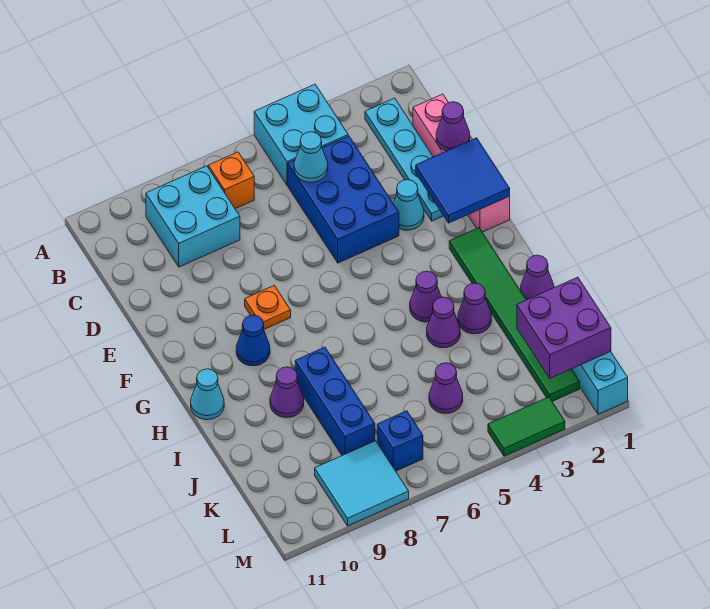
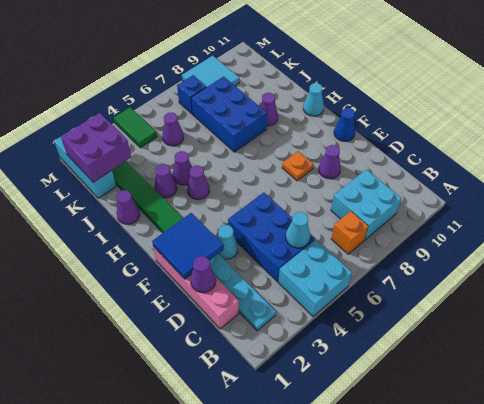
none -> purple 1x1 cone [319,145,341,179]
blue 1x1 cone [236,315,270,366] -> blue 1x1 cone moved to [334,108,355,141]
blue 1x3 brick [295,347,375,455] -> blue 2x3 brick [191,76,267,152]
green 1x2 tile [488,397,565,456] -> green 1x2 tile turned to [114,107,157,148]

